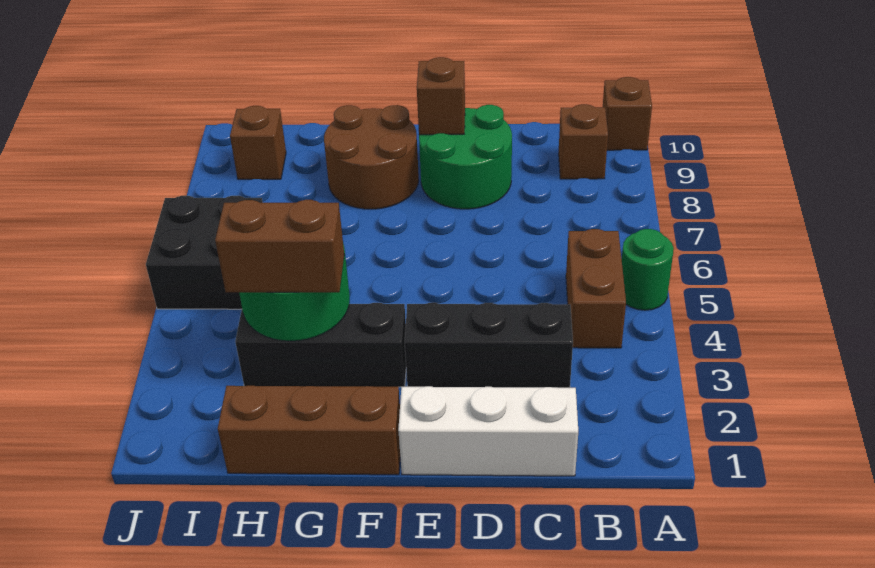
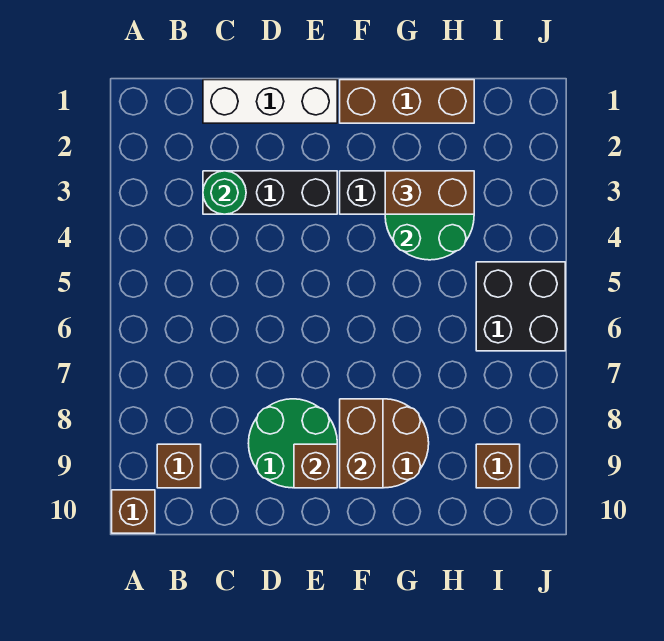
green 1x1 round brick [622,229,674,310] -> green 1x1 round brick moved to [203,171,246,214]
brown 1x2 brick [566,229,626,348] -> brown 1x2 brick moved to [340,399,383,488]

